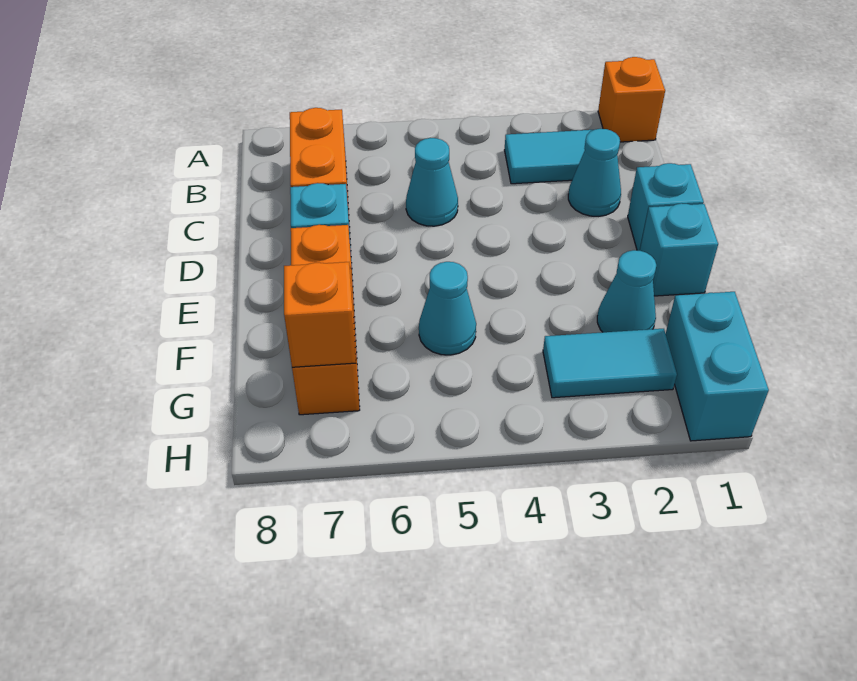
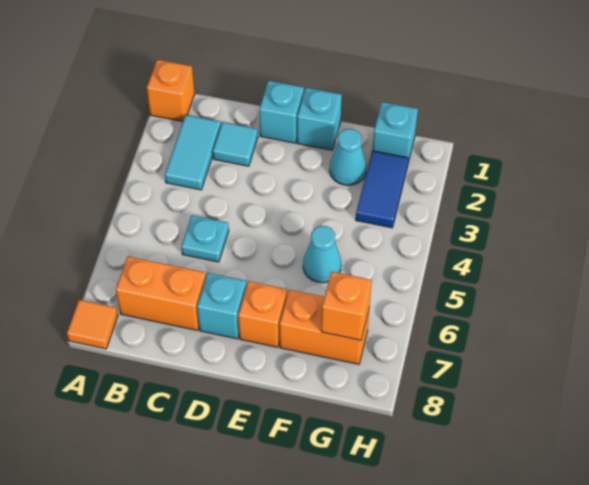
none -> orange 1x1 tile [67,300,118,349]
cyan 1x1 cone [568,129,621,217] -> cyan 1x1 tile [213,122,258,166]
cyan 1x1 cone [406,138,458,226] -> cyan 1x1 plate [181,215,229,262]
cyan 1x2 brick [666,292,769,441] -> cyan 1x1 brick [372,102,418,162]
cyan 1x2 tile [543,329,677,398] -> blue 1x2 tile [356,151,408,228]

